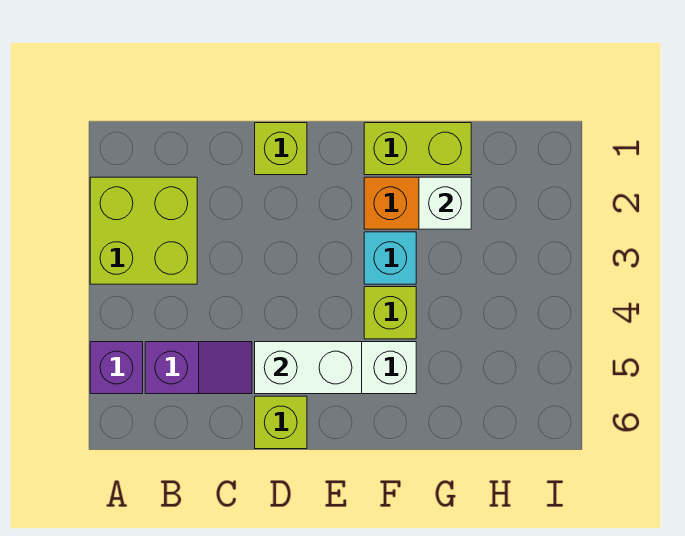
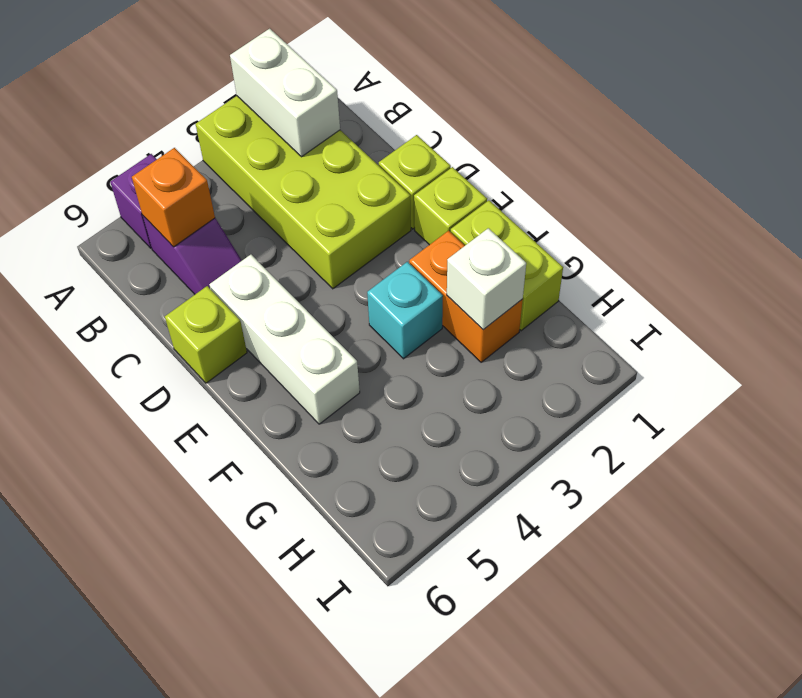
lime 2x2 brick [90,177,197,284] -> lime 2x4 brick [196,96,411,289]
none -> orange 1x1 brick [132,148,215,247]
white 1x2 brick [255,342,362,394] -> white 1x2 brick moved to [230,29,340,157]
lime 1x1 brick [364,287,416,339] -> lime 1x1 brick moved to [414,167,487,245]

